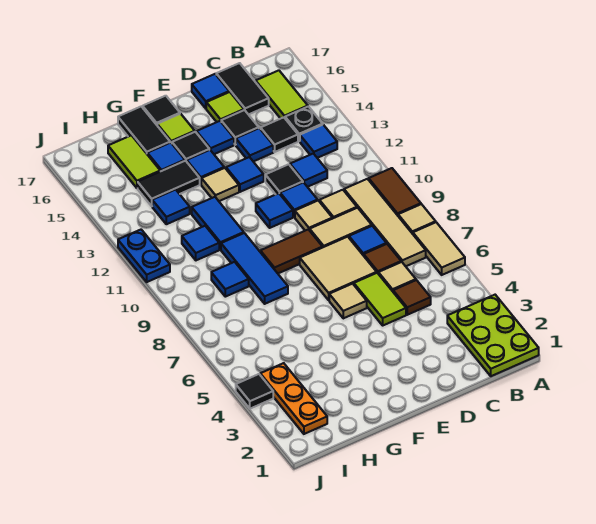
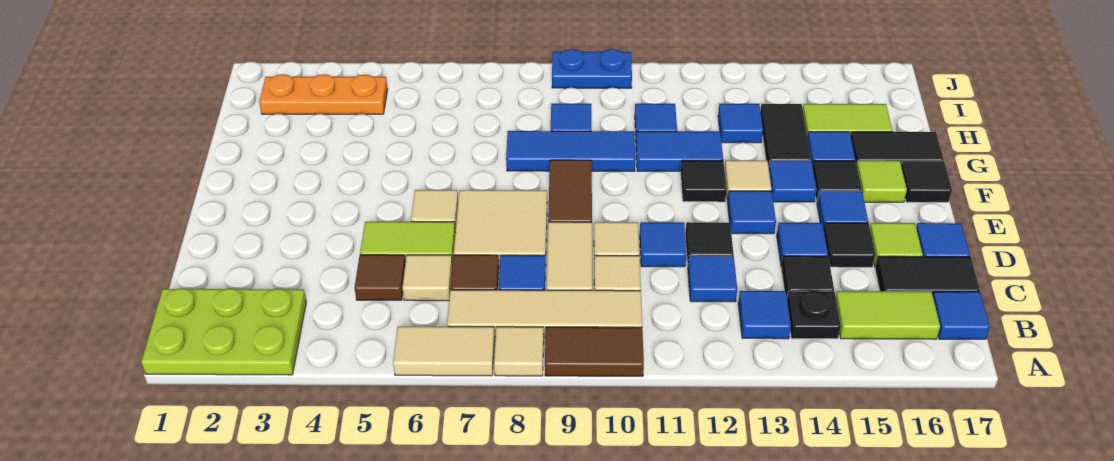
blue 1x1 tile [256,193,293,228] -> blue 1x1 tile moved to [933,292,990,339]
black 1x1 tile [236,374,273,409] -> black 1x1 tile moved to [681,160,727,202]
blue 1x2 plate [118,230,170,282] -> blue 1x2 plate moved to [552,49,632,88]

